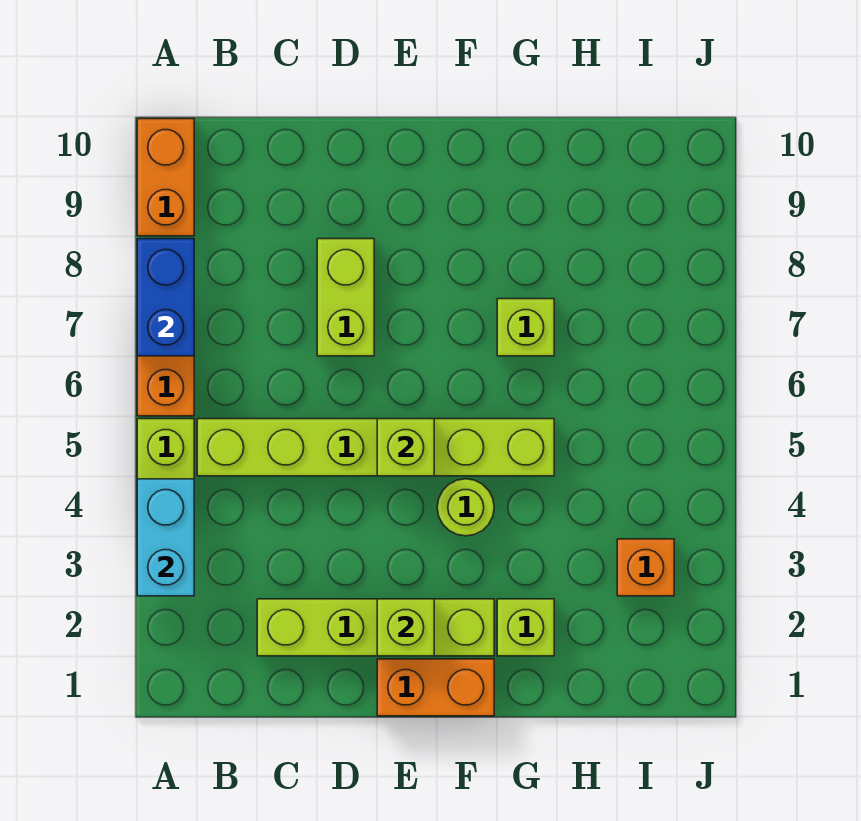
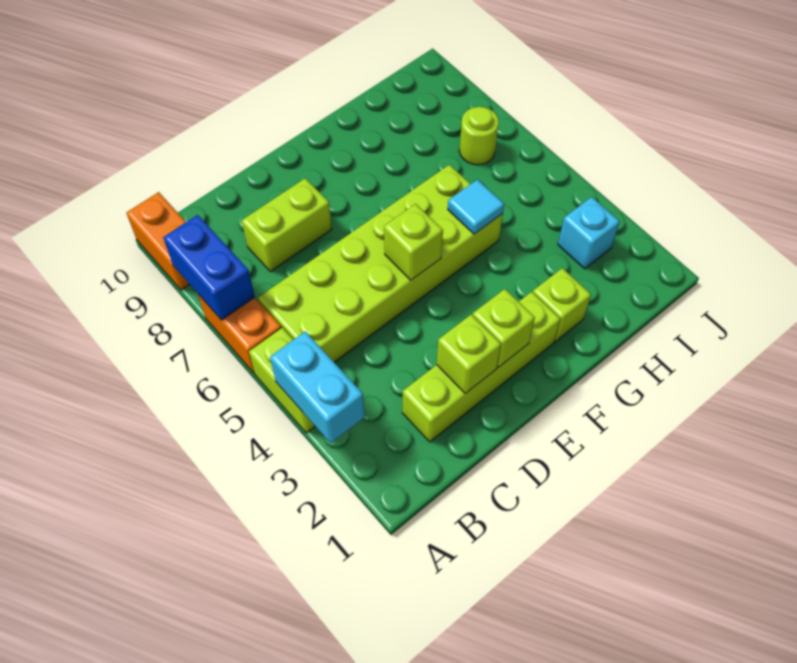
lime 1x6 brick [197,419,554,476] -> lime 2x6 brick [258,165,503,362]
lime 1x2 brick [317,239,374,356] -> lime 1x2 brick turned to [242,178,332,272]
orange 1x2 brick [377,659,494,716] -> none
lime 1x1 round brick [437,479,494,536] -> lime 1x1 round brick moved to [459,107,499,165]
none -> cyan 1x1 tile [448,180,504,234]
lime 1x1 brick [497,299,554,356] -> lime 1x1 brick moved to [437,315,501,393]
orange 1x1 brick [617,539,674,596] -> cyan 1x1 brick [558,197,620,269]

